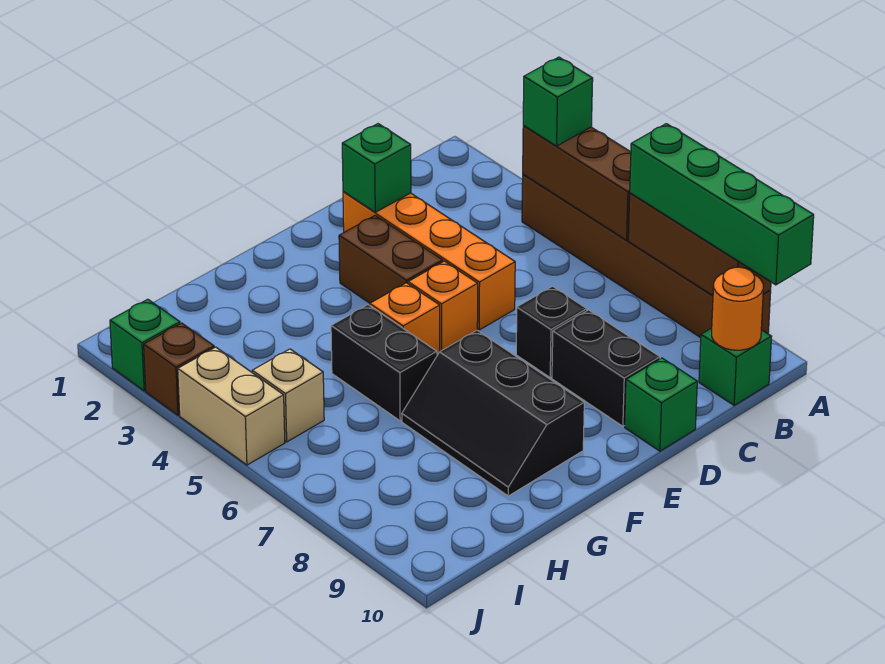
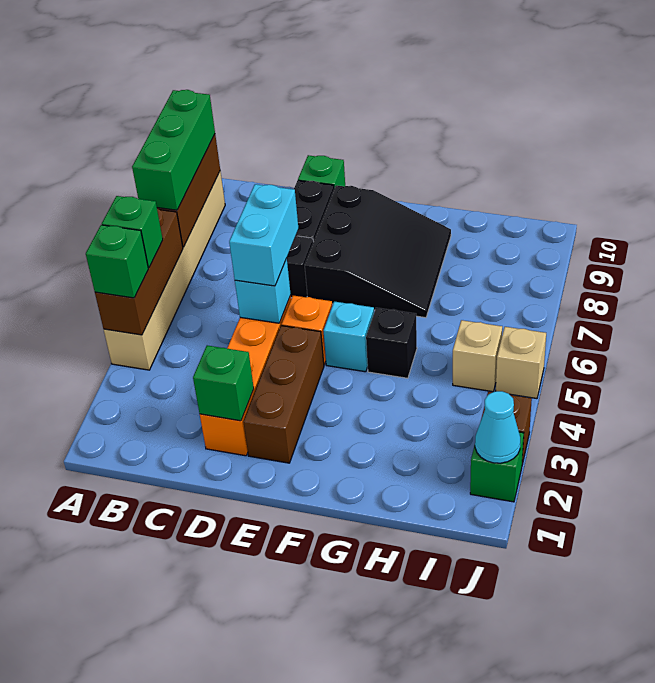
brown 1x6 brick [522,174,771,338] -> tan 1x6 brick [104,171,225,370]
green 1x4 brick [630,124,814,285] -> green 1x3 brick [132,90,215,210]
green 1x1 brick [699,328,772,405] -> green 1x1 brick moved to [102,196,163,268]
orange 1x1 round brick [712,267,763,350] -> none
none -> cyan 1x1 brick [235,258,291,323]
none -> cyan 1x2 brick [229,184,298,286]
brown 1x2 brick [339,215,443,303] -> brown 1x3 brick [243,326,324,463]
orange 1x1 brick [370,283,440,354] -> cyan 1x1 brick [323,302,374,372]
black 2x3 slope [402,330,584,496] -> black 3x3 slope [305,185,451,318]
black 1x2 brick [331,305,437,421] -> black 1x1 brick [366,308,417,378]
none -> cyan 1x1 cone [475,391,520,463]
tan 1x2 brick [178,347,285,465] -> tan 1x1 brick [496,327,546,399]

